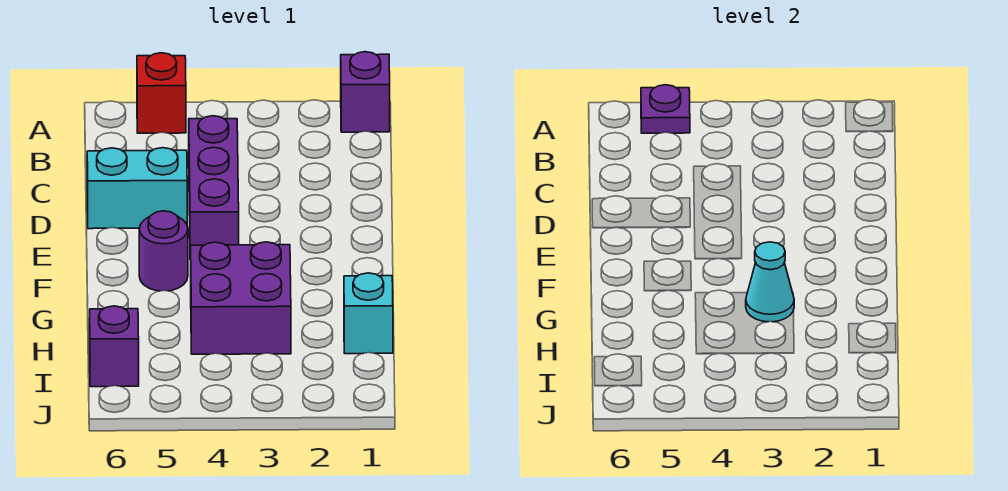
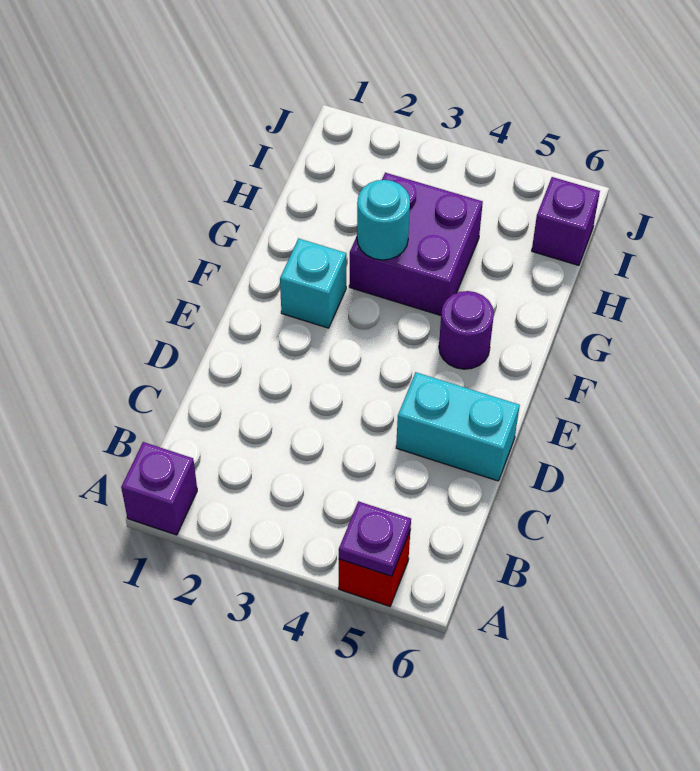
purple 1x3 brick [189,116,239,260] -> none
cyan 1x1 cone [746,242,794,322] -> cyan 1x1 round brick [357,180,410,260]
cyan 1x1 brick [344,273,393,354] -> cyan 1x1 brick moved to [280,239,346,328]

